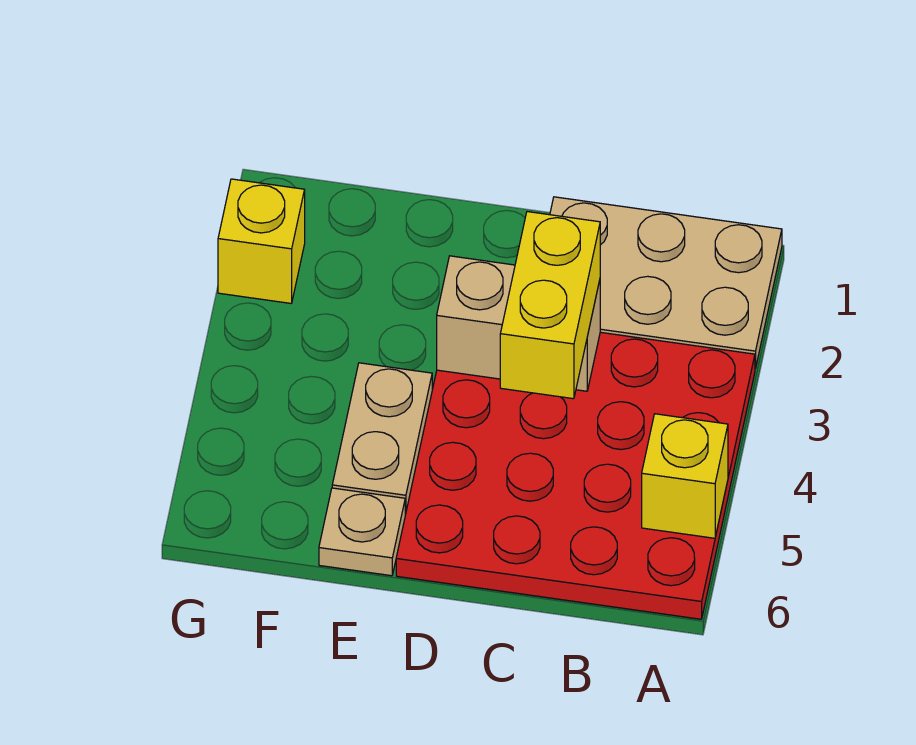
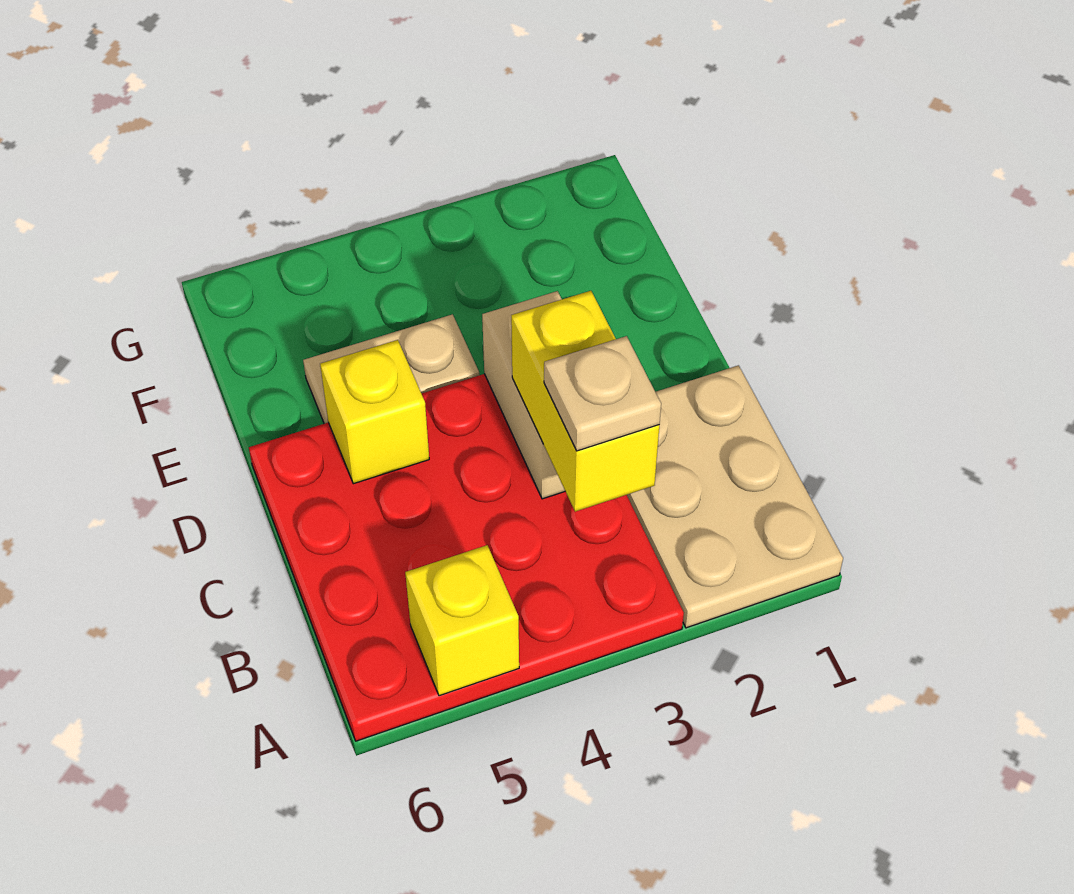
yellow 1x2 brick [500,212,600,399] -> yellow 1x2 brick turned to [511,291,659,512]
tan 1x1 plate [319,488,405,576] -> tan 1x1 plate moved to [544,336,661,451]
yellow 1x1 brick [218,179,305,303] -> yellow 1x1 brick moved to [320,340,429,484]

